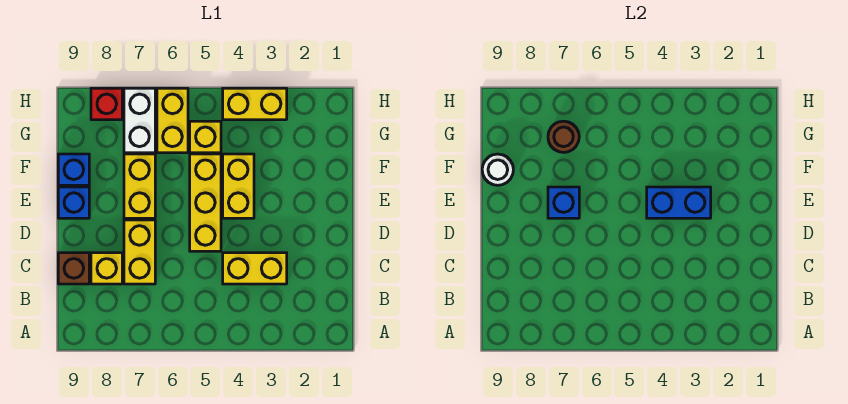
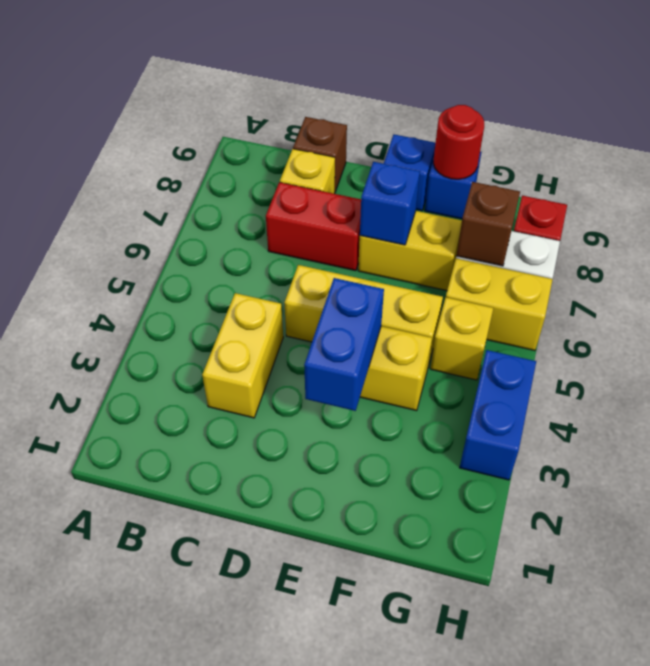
yellow 1x2 brick [124,220,155,284] -> red 1x2 brick [266,182,361,271]
white 1x1 round brick [482,154,513,185] -> red 1x1 round brick [433,105,484,179]
brown 1x1 round brick [548,121,579,152] -> brown 1x1 brick [456,182,520,266]
yellow 1x2 brick [223,88,287,120] -> blue 1x2 brick [460,350,536,480]

